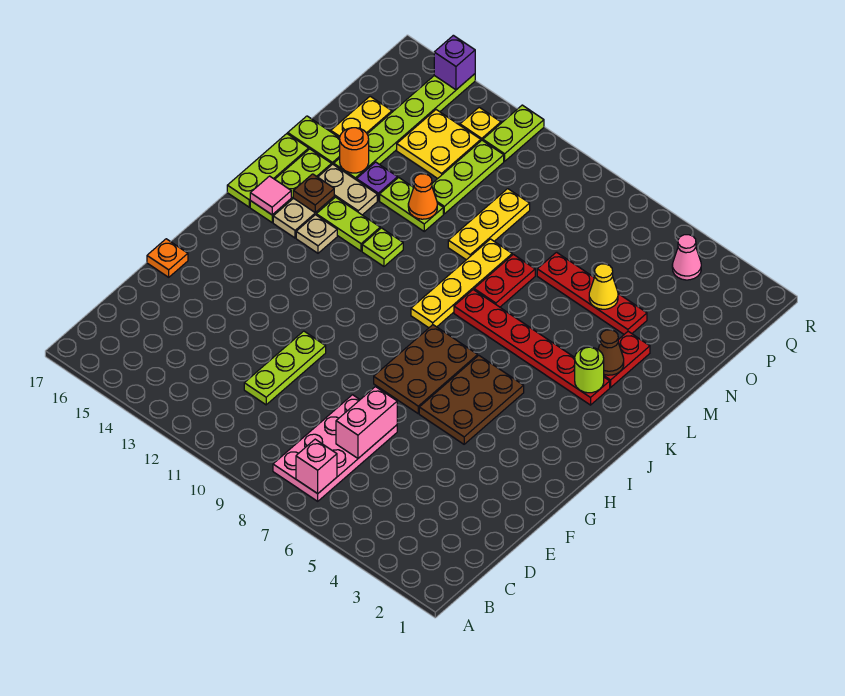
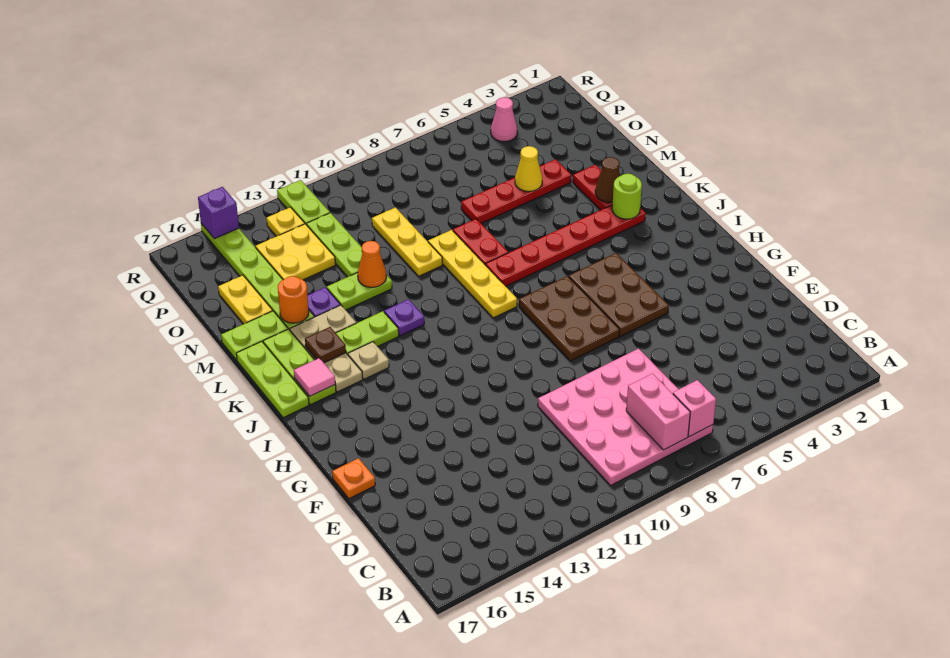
pink 2x4 plate [273,395,397,501] -> pink 4x4 plate [538,349,713,485]
pink 1x2 brick [336,387,397,458] -> pink 1x2 brick moved to [626,374,690,450]
lime 1x3 plate [244,331,326,405] -> none
lime 1x1 plate [362,228,403,266] -> purple 1x1 plate [384,299,424,336]

